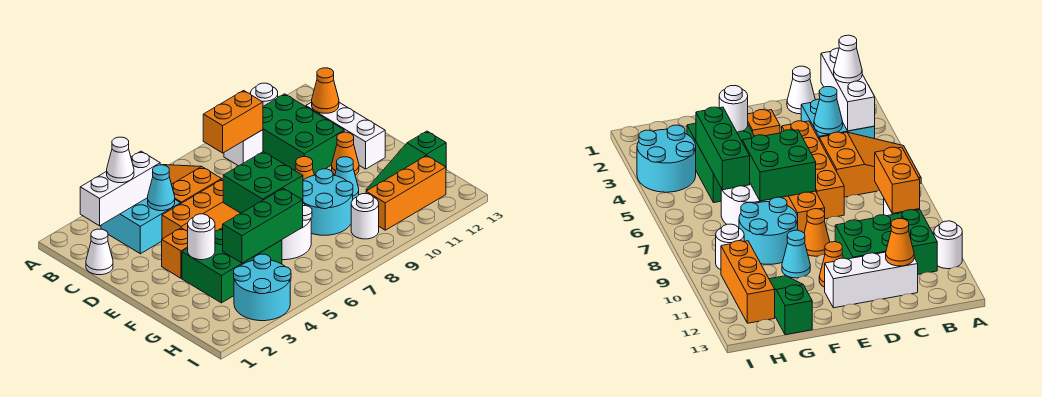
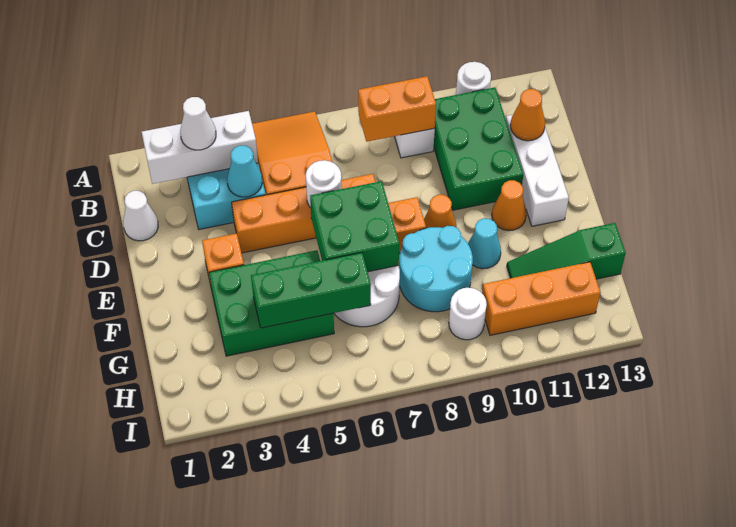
white 1x1 round brick [188,214,215,260] -> white 1x1 round brick moved to [306,160,342,208]
cyan 2x2 round brick [234,254,291,321] -> none

